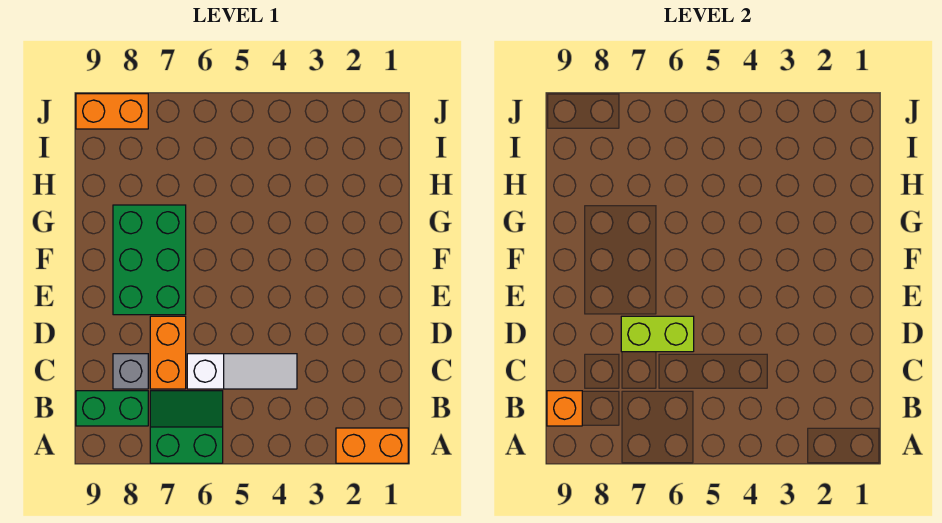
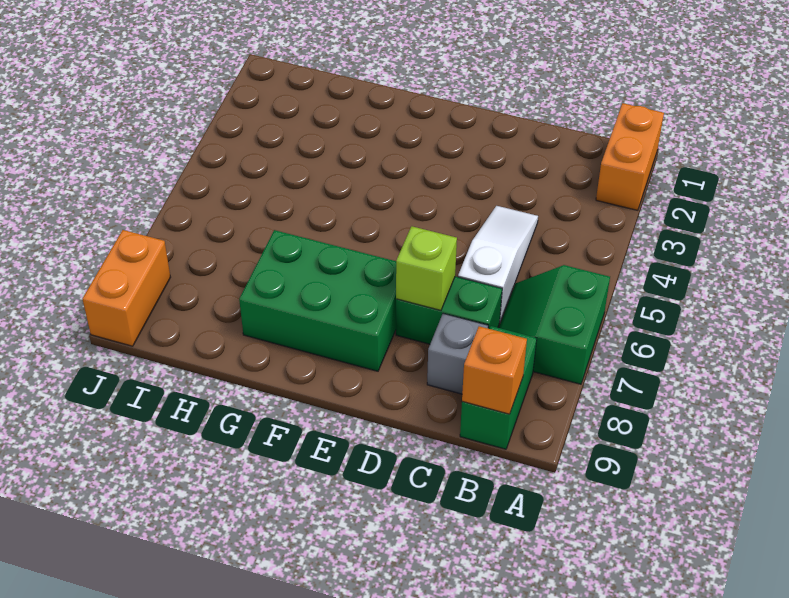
orange 1x2 brick [150,316,186,389] -> green 1x2 brick [396,276,502,344]
lime 1x2 brick [621,316,694,352] -> lime 1x1 brick [396,226,457,310]

